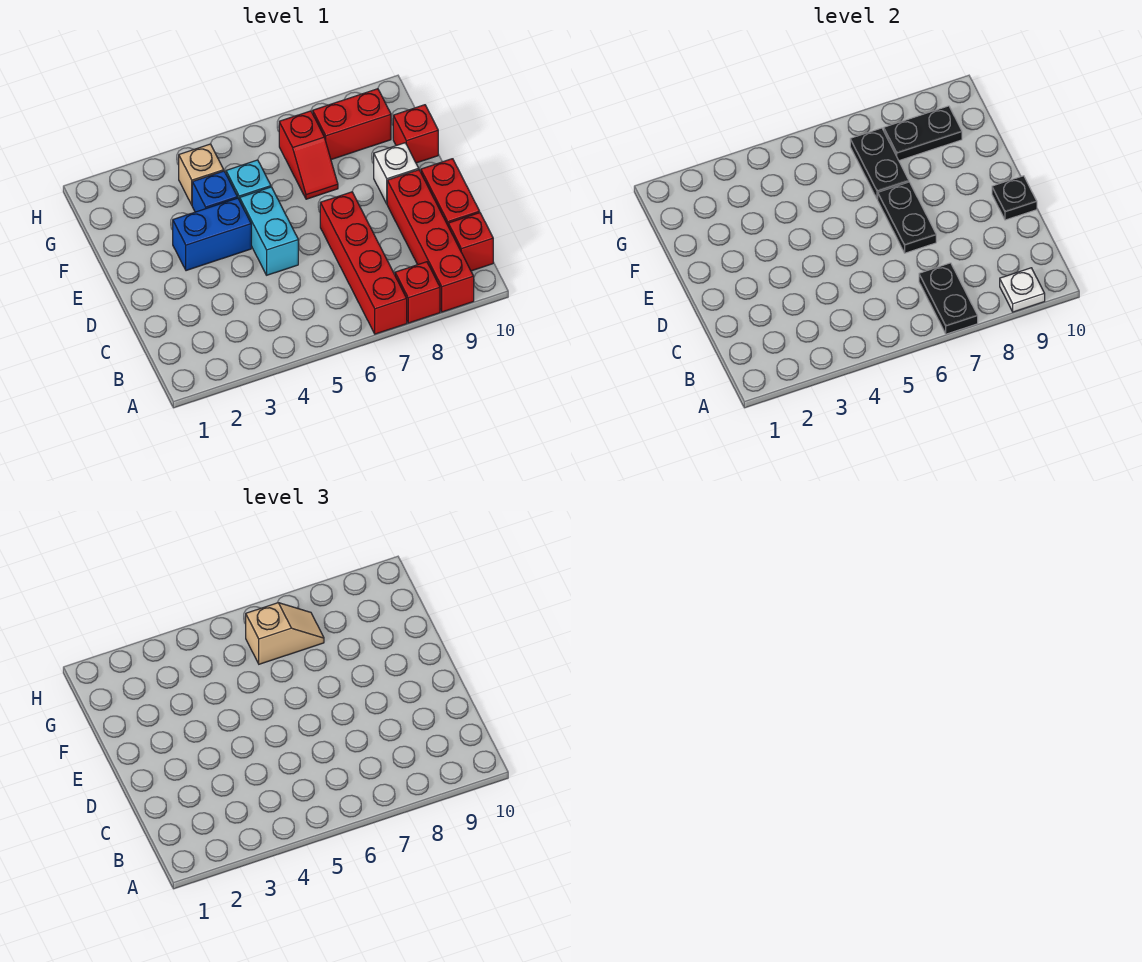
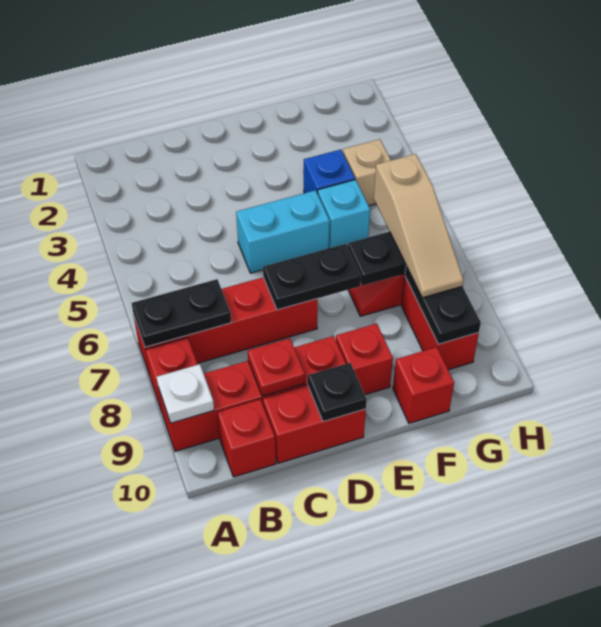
none -> red 1x1 plate [248,338,305,396]
blue 1x2 brick [173,198,251,271] -> none
white 1x1 brick [374,143,419,204] -> red 1x1 brick [336,324,393,395]
tan 1x2 slope [246,603,324,664] -> tan 1x3 slope [374,154,464,298]

